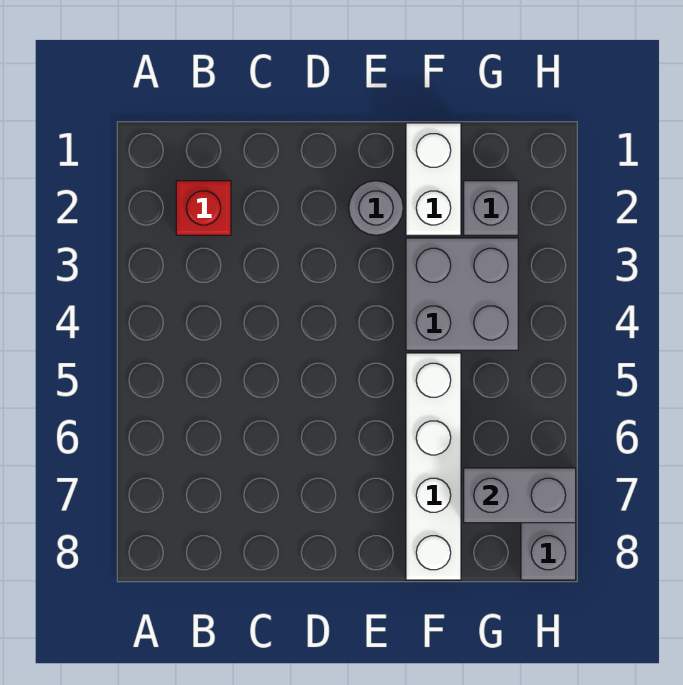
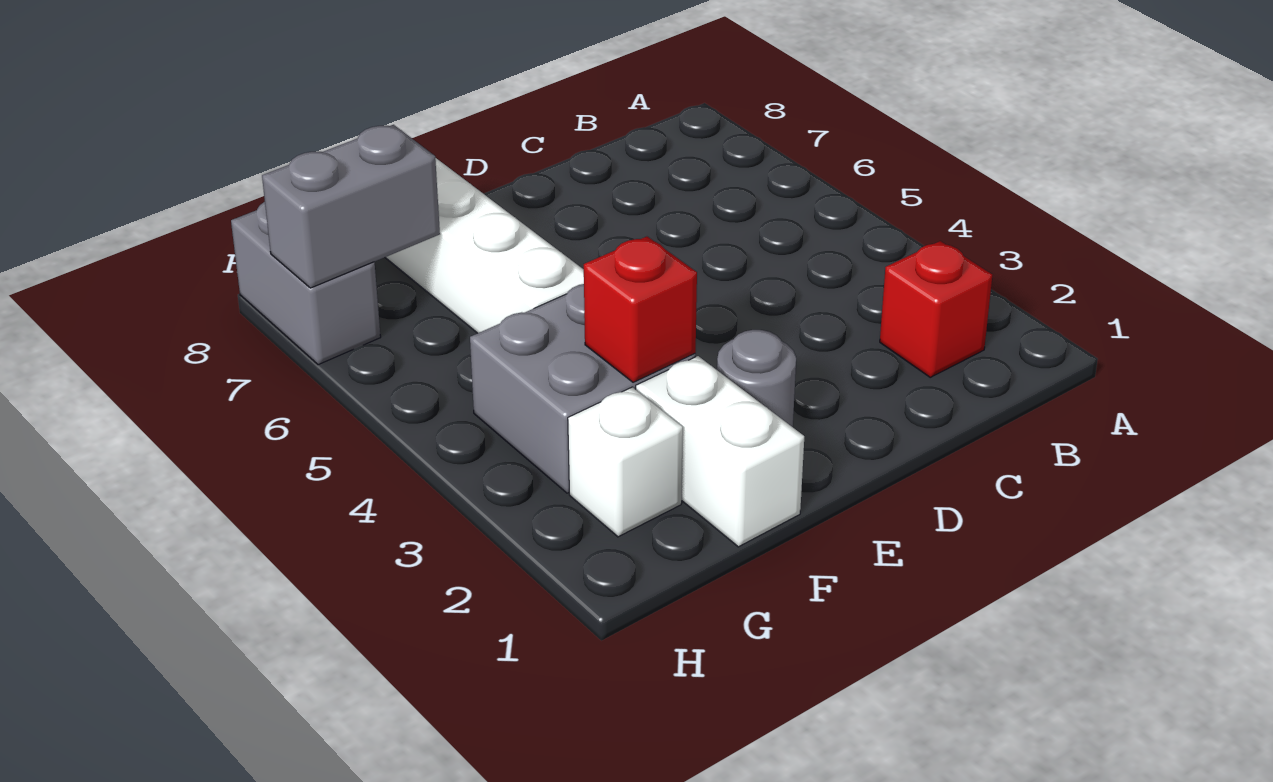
none -> red 1x1 brick [584,237,697,382]
grey 1x1 brick [464,181,518,235] -> white 1x1 brick [568,387,683,537]

